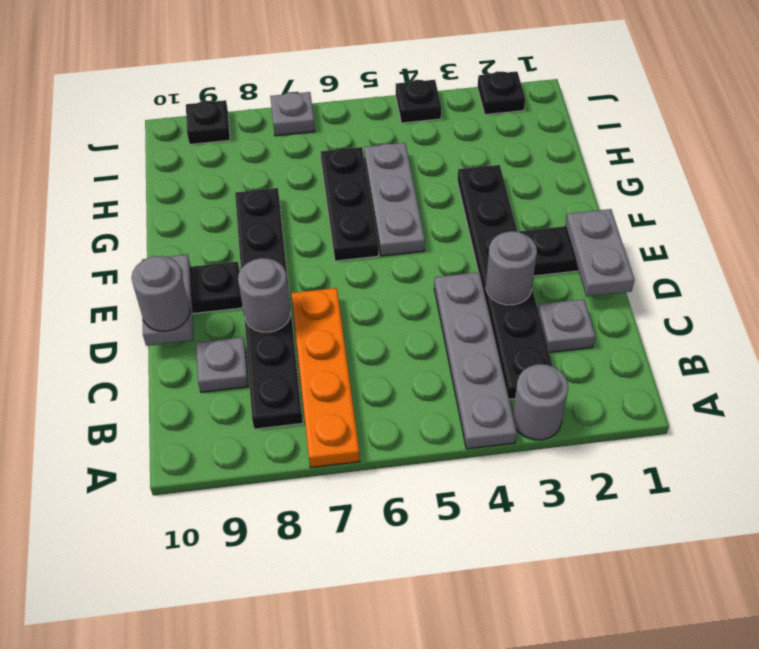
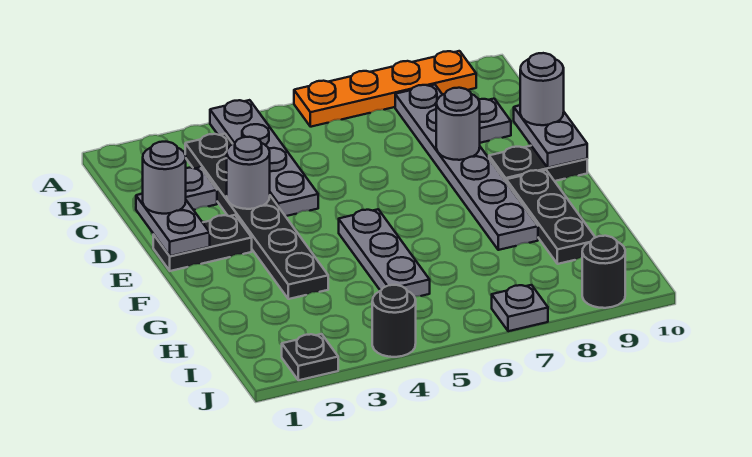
grey 1x1 round brick [513,364,568,440] -> grey 1x1 round brick moved to [143,142,186,214]
orange 1x4 plate [291,288,360,468] -> orange 1x4 plate turned to [294,51,476,127]
black 1x6 plate [235,188,303,429] -> grey 1x6 plate [395,85,538,250]
black 1x3 plate [321,147,379,261] -> black 1x3 plate moved to [506,170,595,264]
black 1x1 plate [396,80,441,123] -> black 1x1 round brick [372,285,416,357]
black 1x1 plate [186,100,230,144] -> black 1x1 round brick [582,236,625,308]

